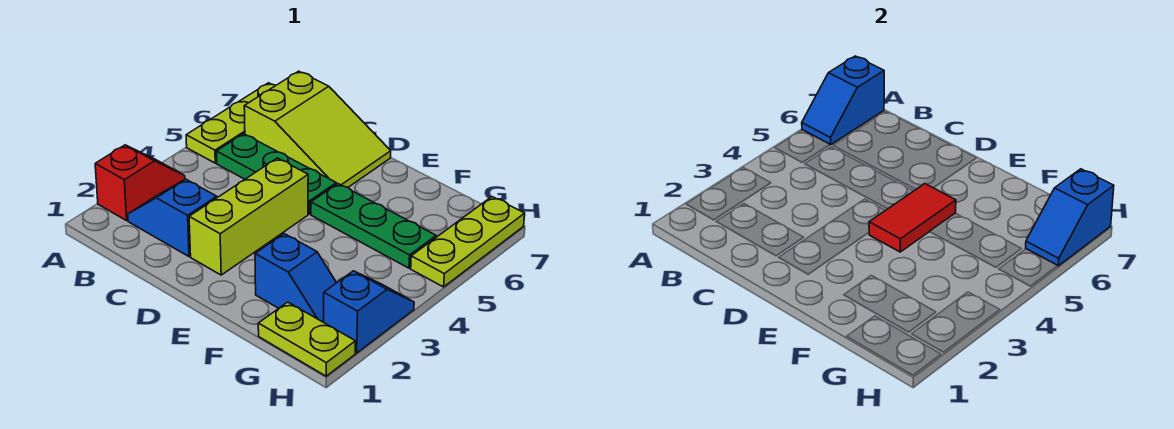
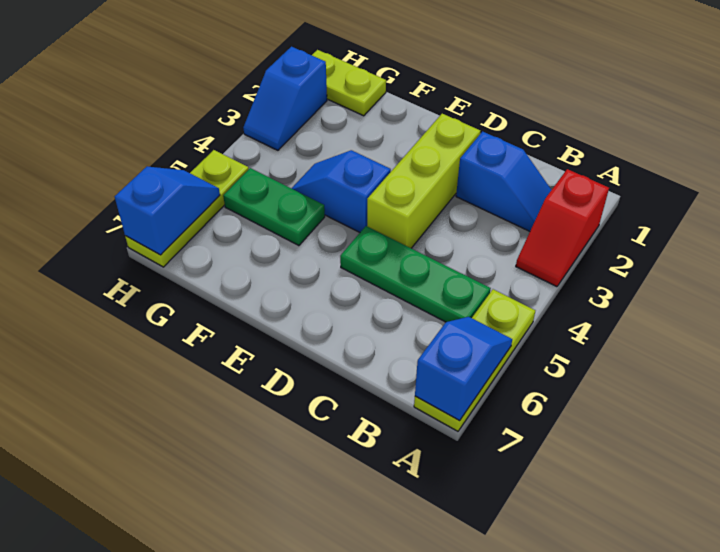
lime 2x3 slope [244,71,391,187] -> none
red 1x2 tile [869,184,956,252] -> none
green 1x3 plate [311,184,436,268] -> green 1x2 plate [223,168,325,246]
blue 1x2 slope [255,234,337,322] -> blue 1x2 slope moved to [292,150,391,232]

